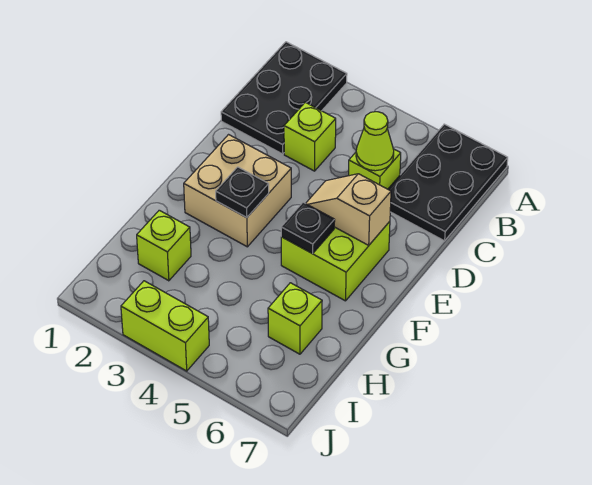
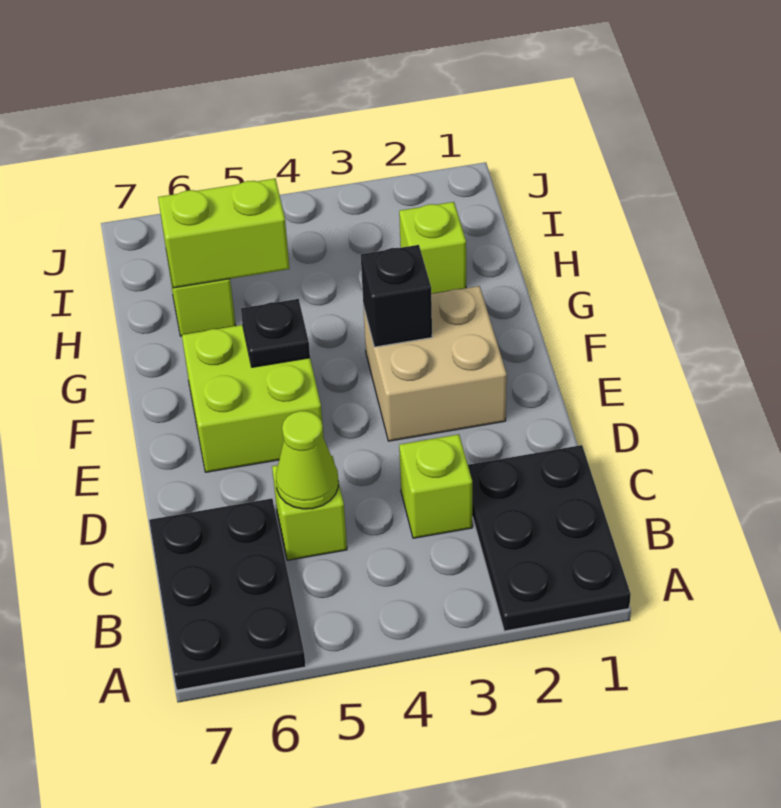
tan 1x2 slope [306,174,391,245] -> none
black 1x1 plate [216,167,269,218] -> black 1x1 brick [361,245,432,347]
lime 1x2 brick [121,281,209,371] -> lime 1x2 brick moved to [158,179,290,288]

